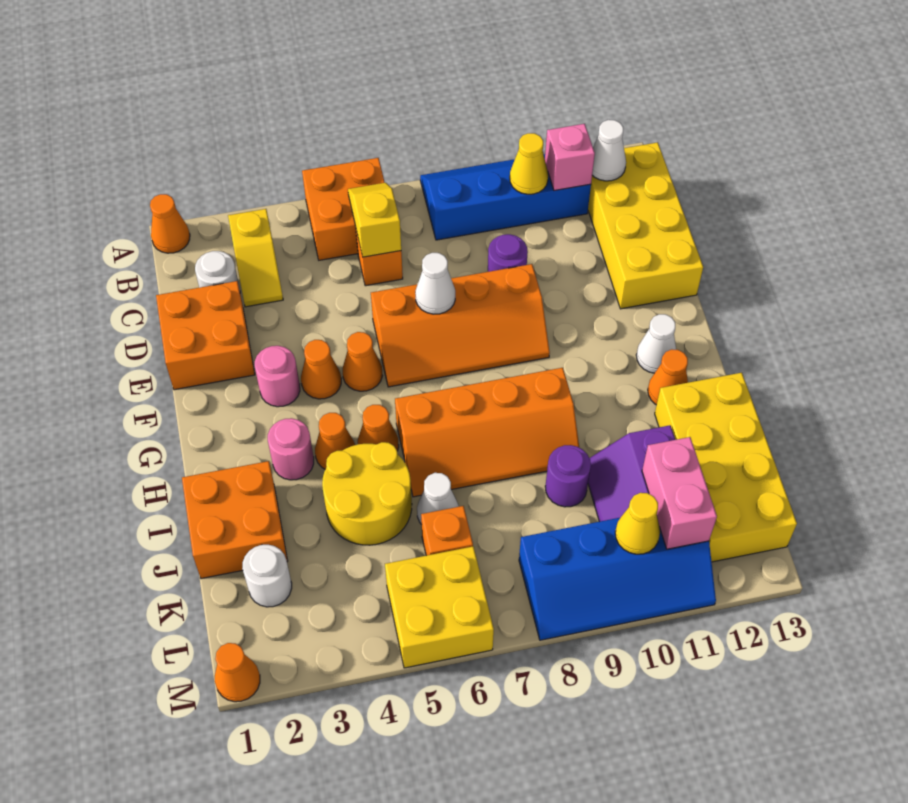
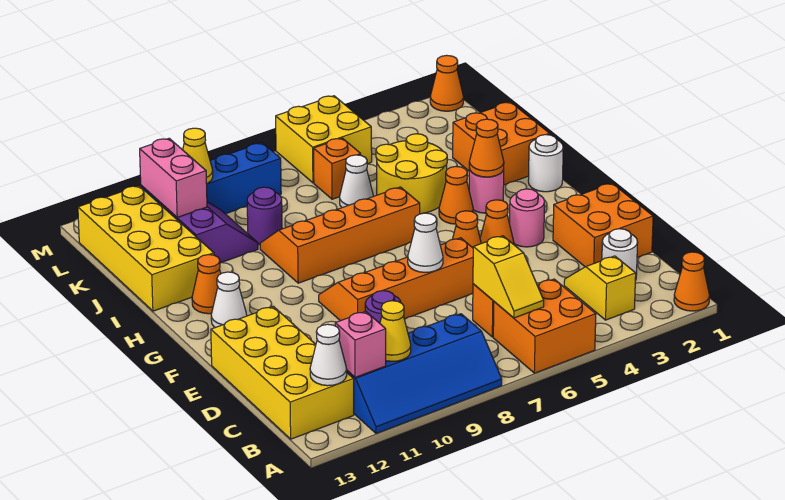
orange 1x1 cone [358,405,399,451] -> orange 1x1 cone moved to [469,119,504,177]
white 1x1 round brick [242,545,292,607] -> white 1x1 round brick moved to [528,135,563,192]

